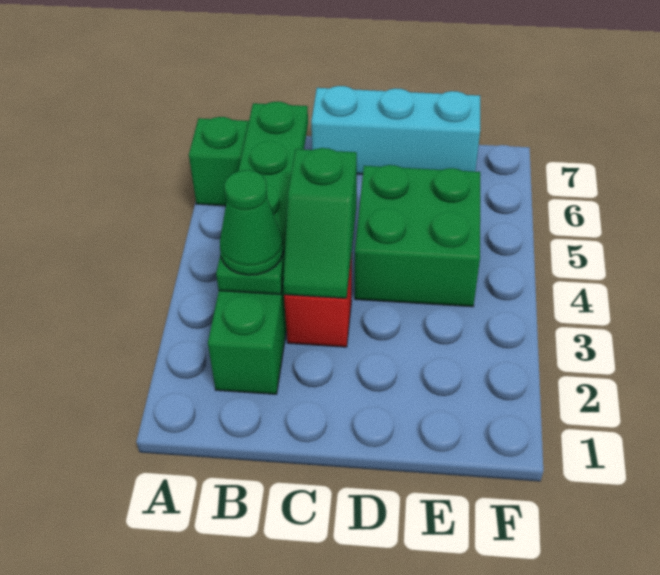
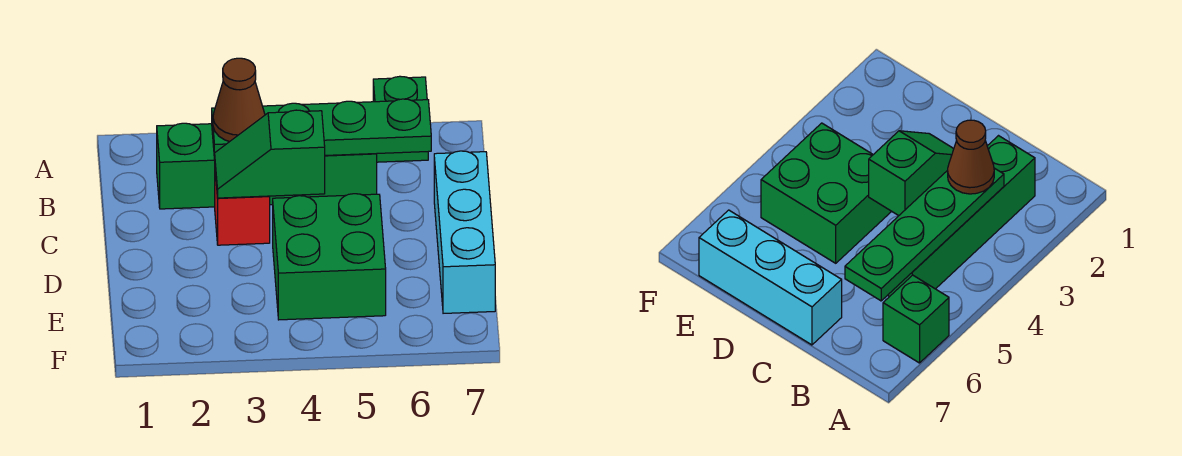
green 1x1 cone [220,170,283,275] -> brown 1x1 cone [213,58,265,142]

